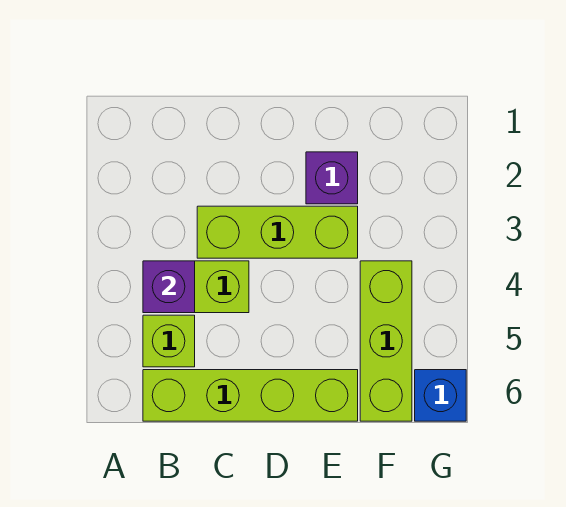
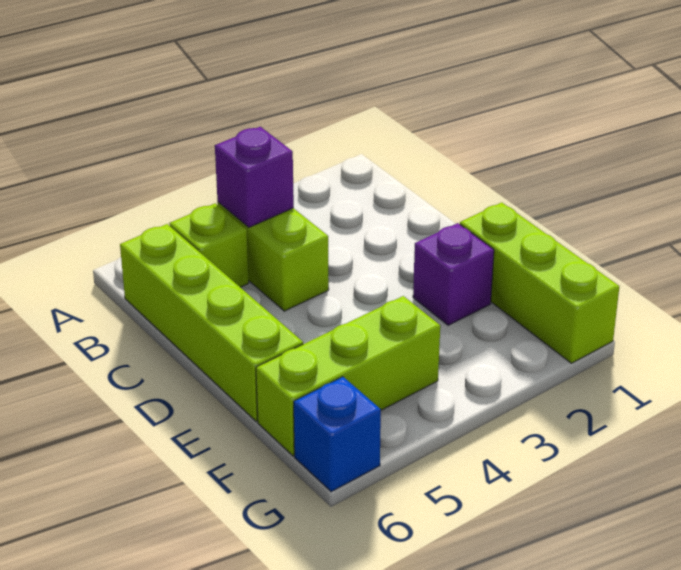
lime 1x3 brick [197,206,358,258] -> lime 1x3 brick moved to [460,202,619,363]

